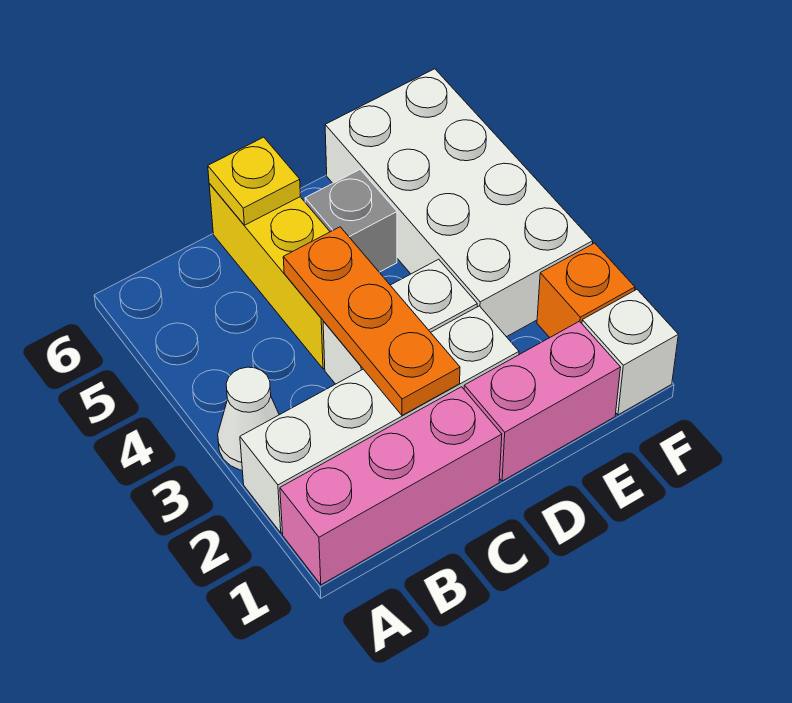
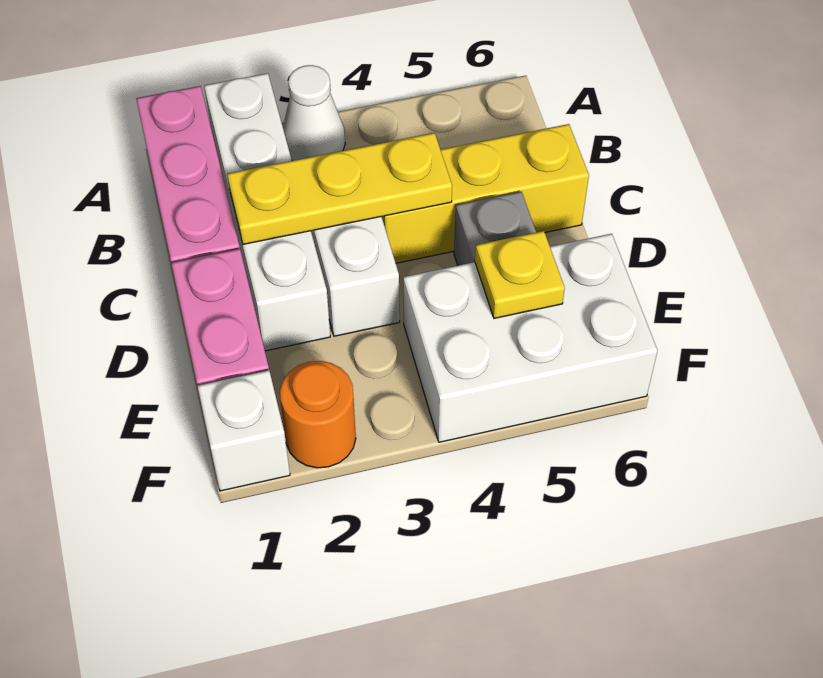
orange 1x3 plate [283,227,460,415] -> yellow 1x3 plate [227,133,452,244]
yellow 1x1 plate [208,137,300,225] -> yellow 1x1 plate moved to [475,231,565,318]
white 2x4 brick [325,69,593,337] -> white 2x3 brick [403,234,657,442]
orange 1x1 brick [537,243,635,338] -> orange 1x1 round brick [280,361,356,468]

